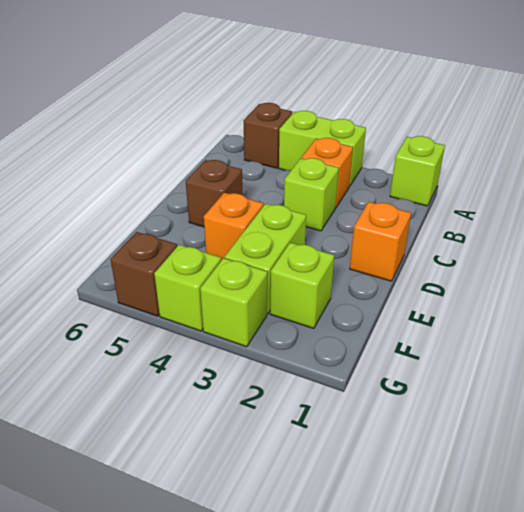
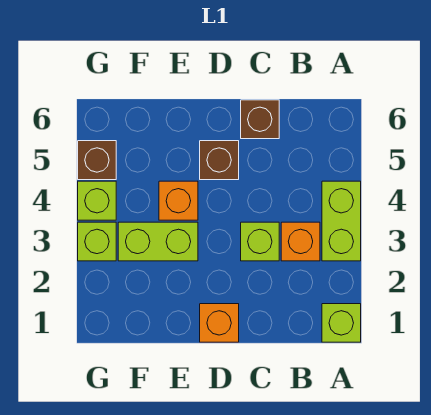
brown 1x1 brick [243,103,292,168] -> brown 1x1 brick moved to [241,100,279,139]
lime 1x1 brick [270,242,334,329] -> none

